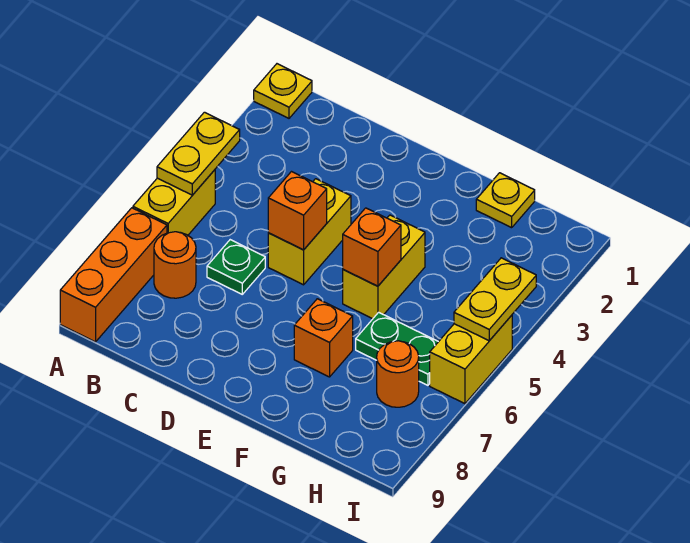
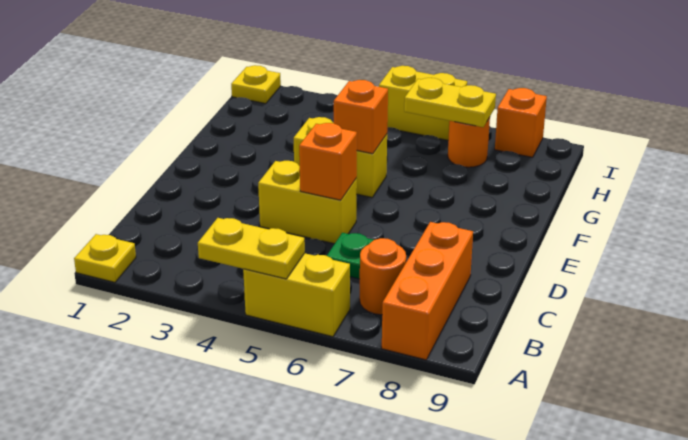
orange 1x3 brick [60,208,167,342] -> orange 1x3 brick turned to [382,222,473,360]
orange 1x1 brick [294,299,353,377] -> orange 1x1 brick moved to [495,88,547,157]
yellow 1x1 plate [476,173,535,228] -> yellow 1x1 plate moved to [231,65,281,104]
green 1x2 plate [356,312,438,385] -> none
yellow 1x2 plate [454,258,536,341] -> yellow 1x2 plate moved to [404,78,496,127]

